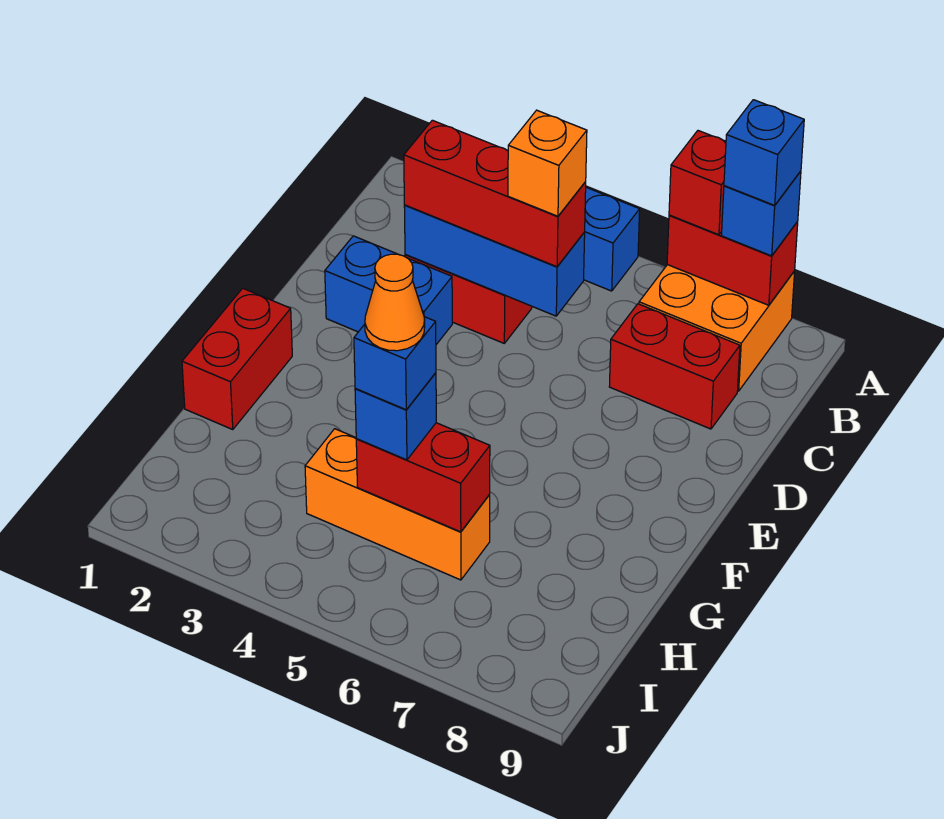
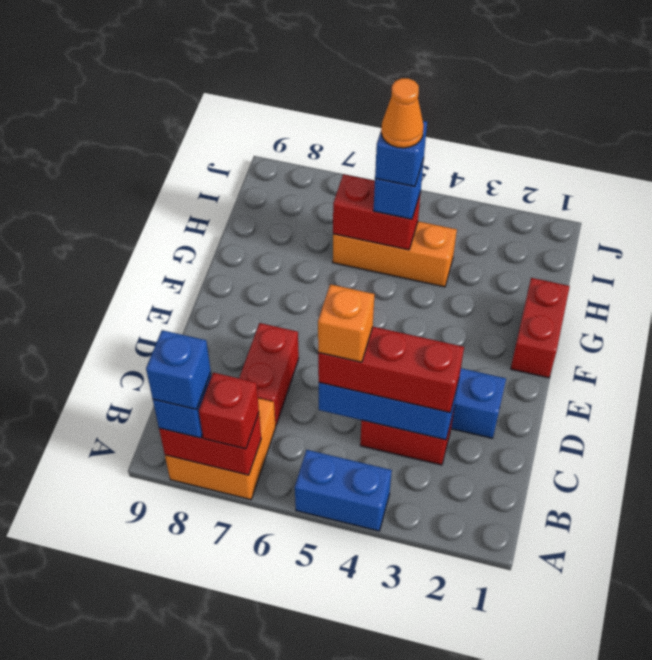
red 1x2 brick [609,304,740,429] -> red 1x2 brick turned to [239,323,299,426]

